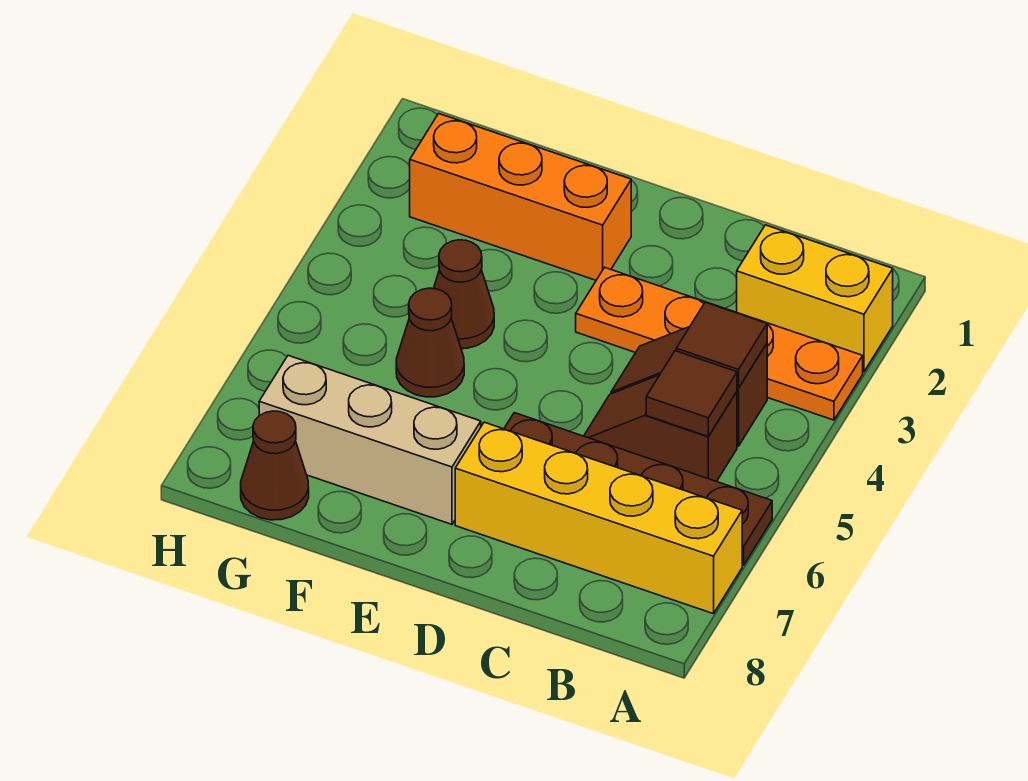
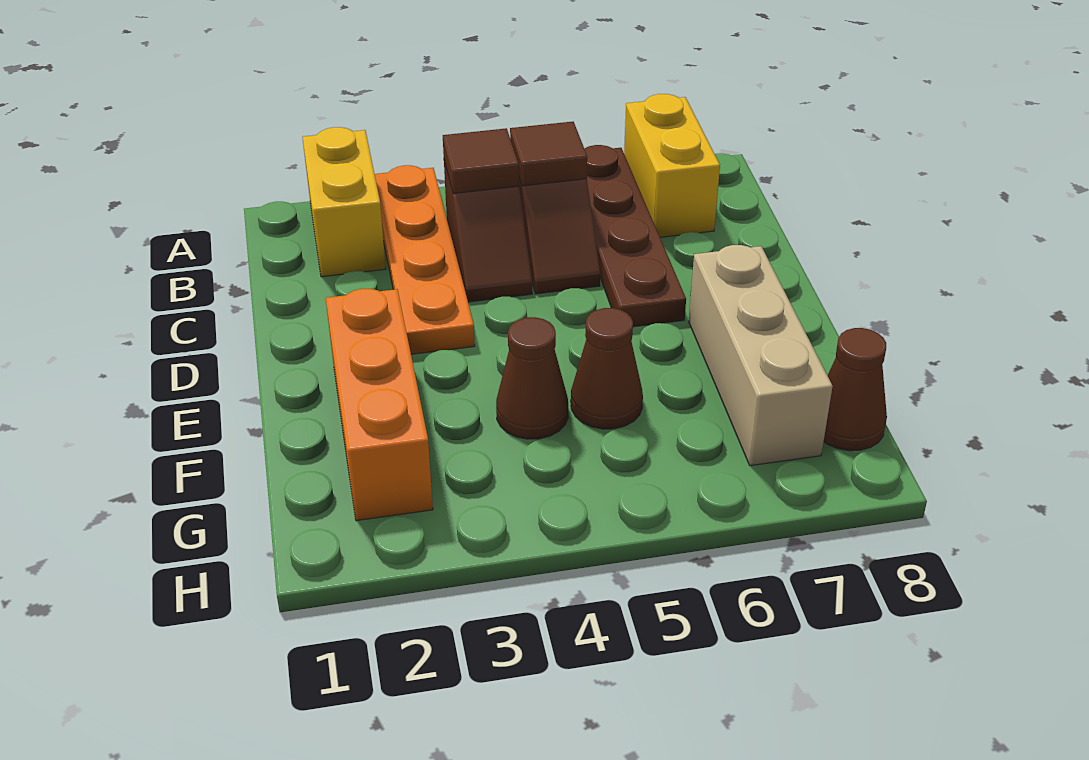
yellow 1x4 brick [455,422,742,614] -> yellow 1x2 brick [624,94,720,237]

